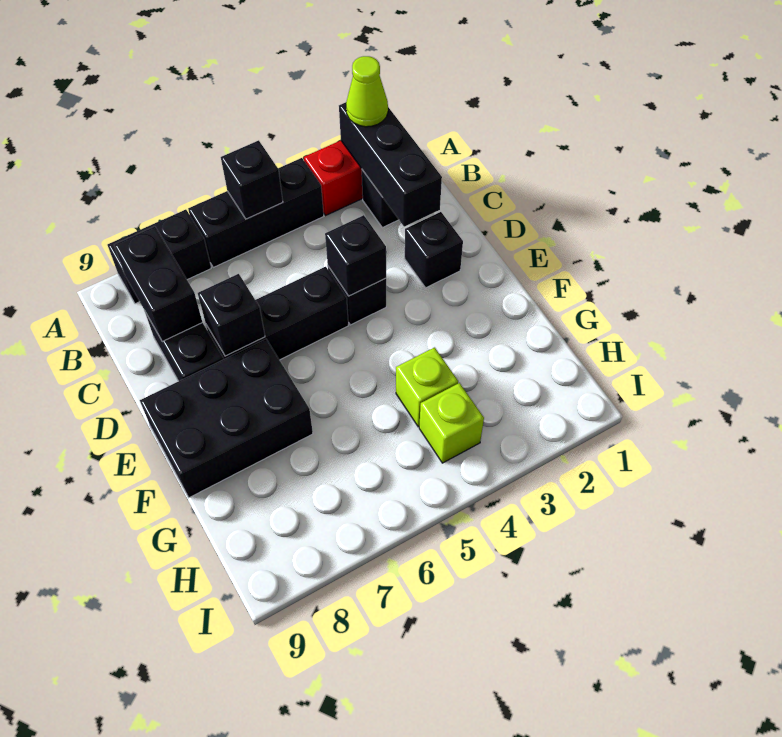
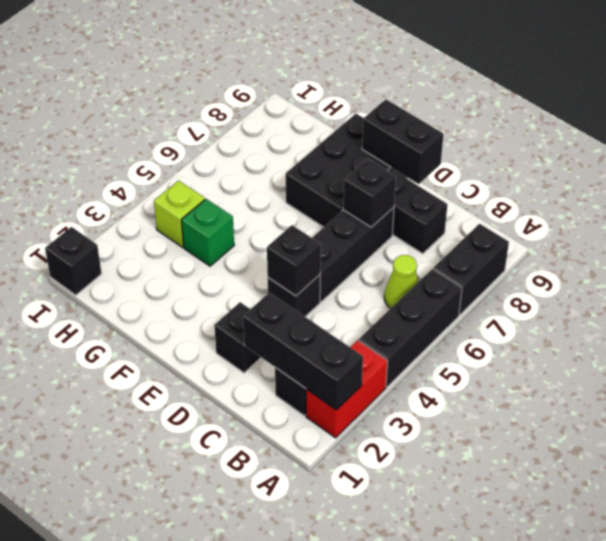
lime 1x1 cone [346,56,388,127] -> lime 1x1 cone moved to [384,255,418,309]
black 1x1 brick [221,140,283,219] -> black 1x1 brick moved to [45,227,102,295]
black 1x2 brick [114,226,203,342] -> black 1x2 brick moved to [362,99,443,184]
lime 1x1 brick [396,348,458,427] -> green 1x1 brick [182,199,234,266]

